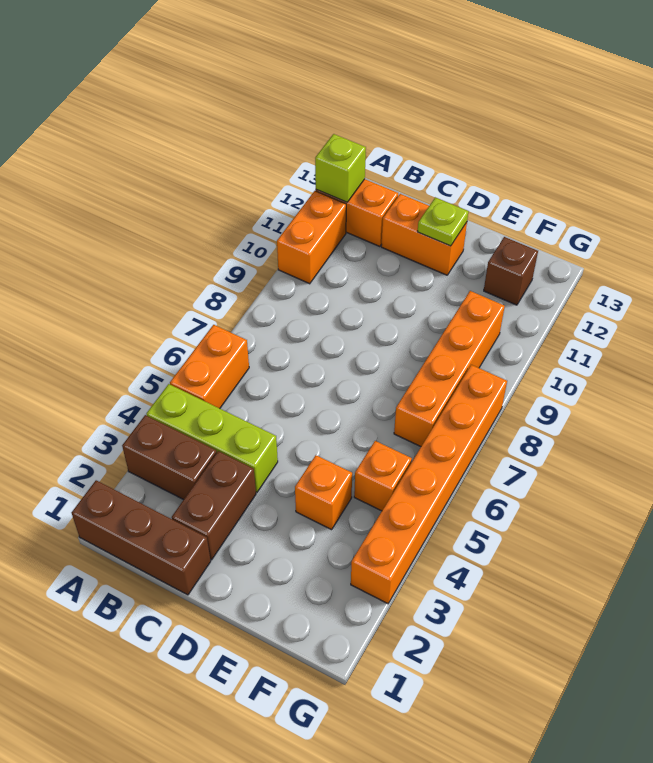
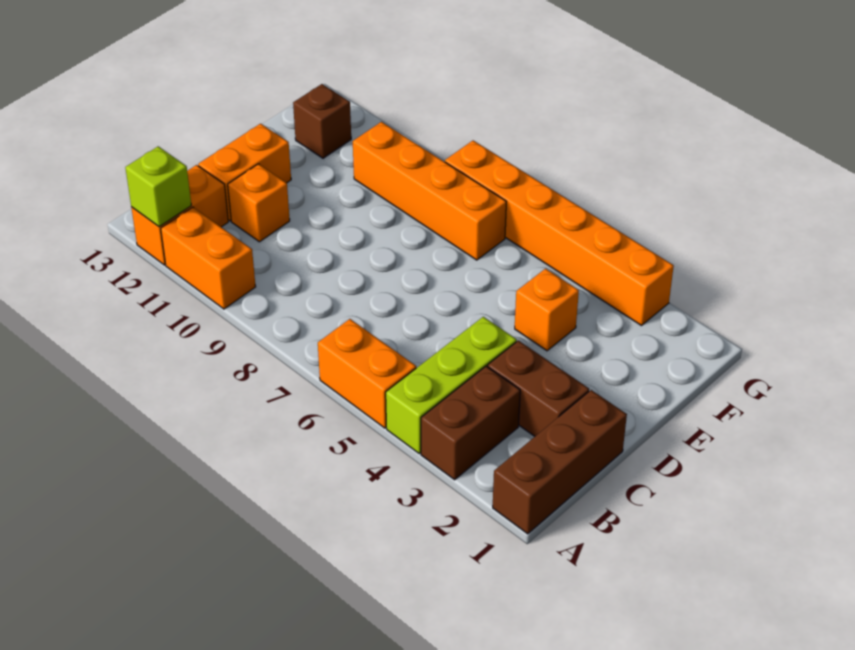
lime 1x1 plate [418,198,468,246] -> none
orange 1x1 brick [354,441,412,511] -> orange 1x1 brick moved to [228,164,290,242]

